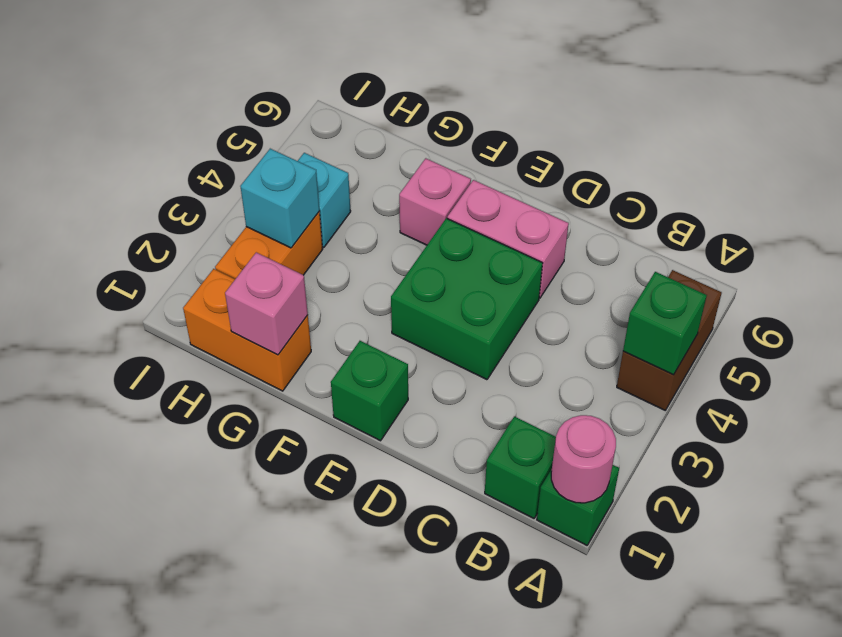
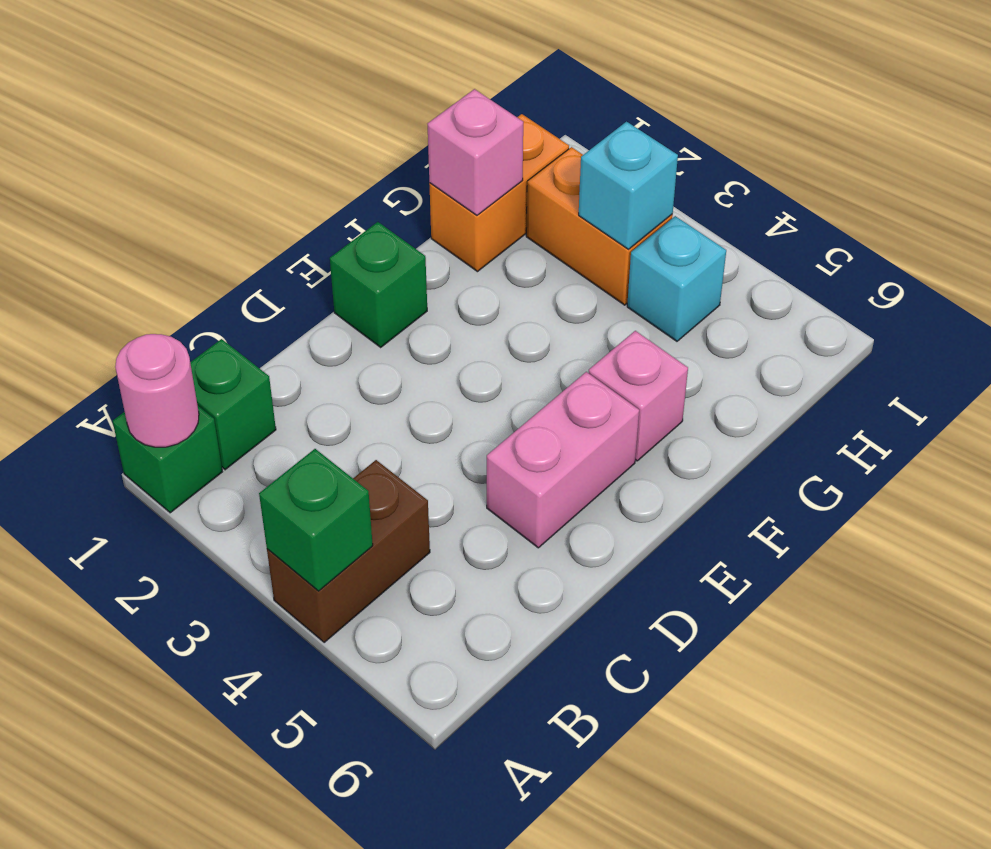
brown 1x2 brick [617,270,722,410] -> brown 1x2 brick turned to [267,460,430,642]
green 2x2 brick [391,218,543,380] -> none

